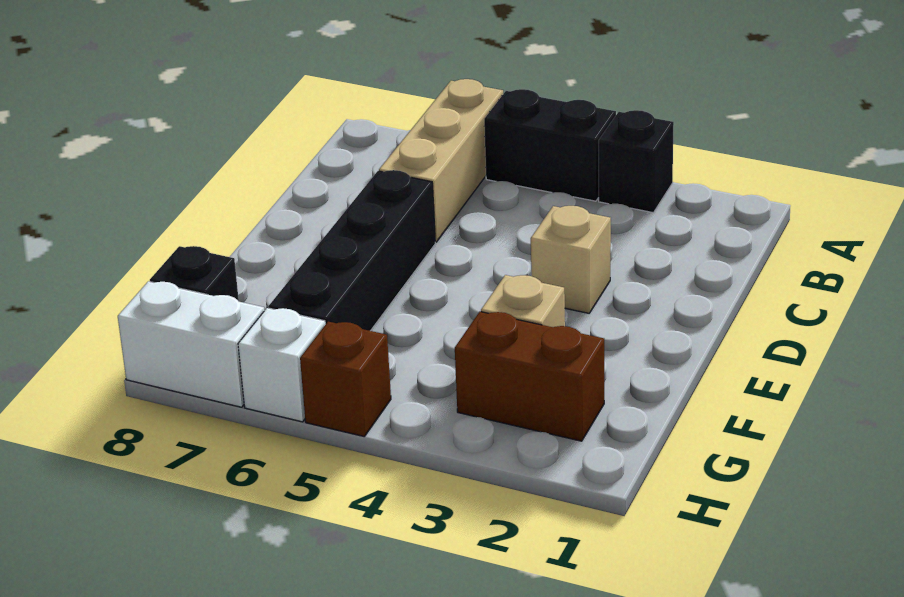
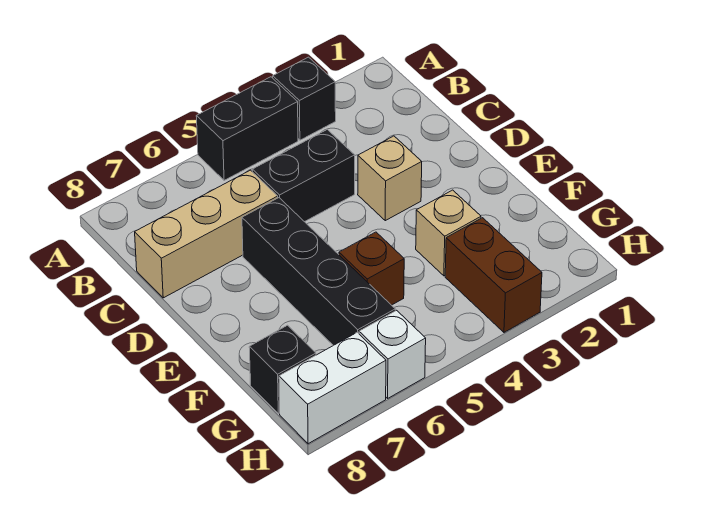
tan 1x3 brick [379,79,503,242] -> tan 1x3 brick turned to [135,170,278,298]
none -> black 1x2 brick [252,129,355,222]
brown 1x2 brick [455,312,604,441] -> brown 1x2 brick turned to [445,218,542,332]
brown 1x1 brick [300,322,391,436] -> brown 1x1 brick moved to [339,232,404,305]

